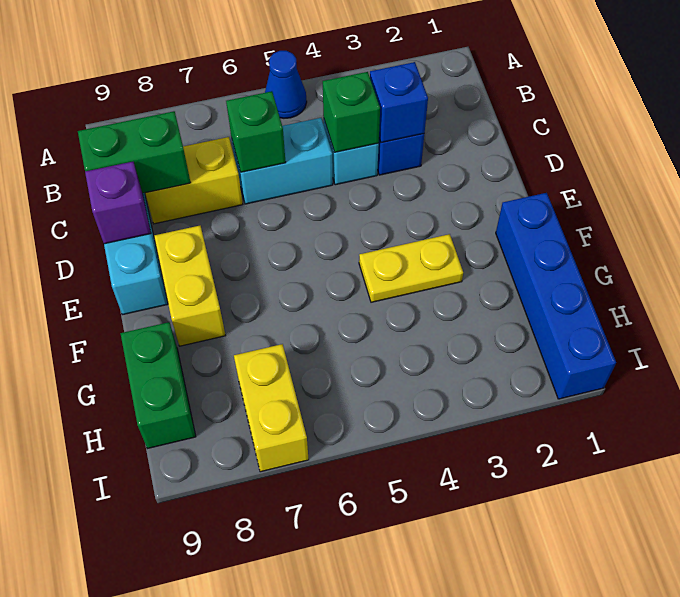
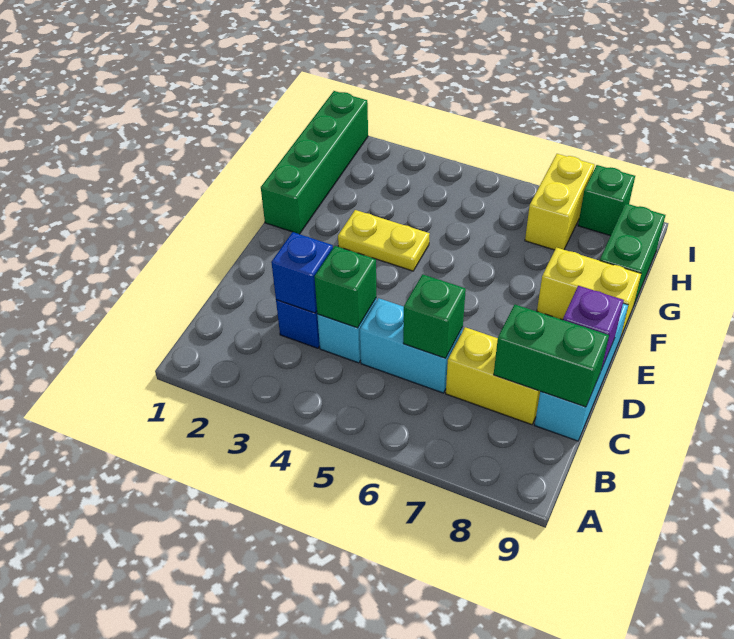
blue 1x1 cone [265,51,307,118] -> none
yellow 1x2 brick [154,226,226,346] -> yellow 1x2 brick turned to [537,247,641,338]
blue 1x4 brick [496,193,616,399] -> green 1x4 brick [261,91,368,234]
none -> green 1x1 brick [578,165,635,236]

